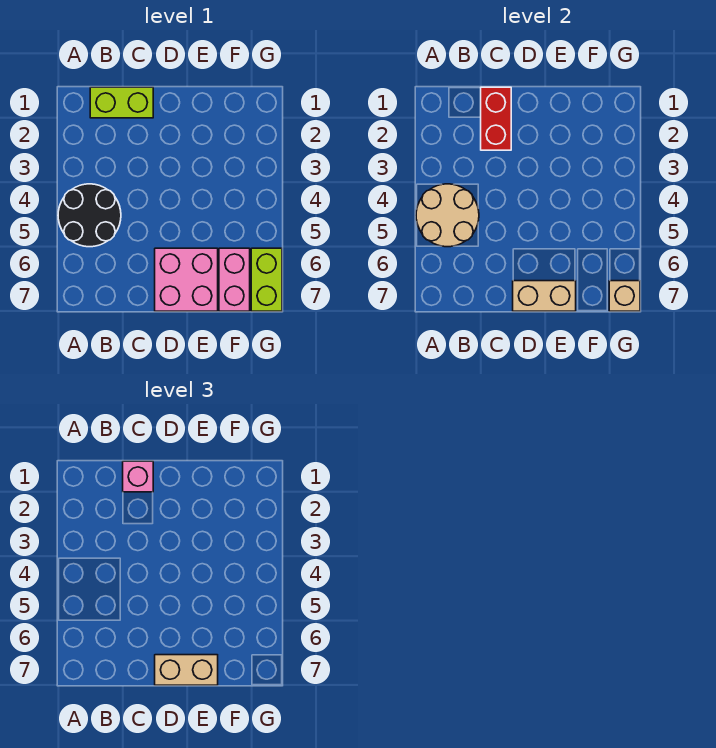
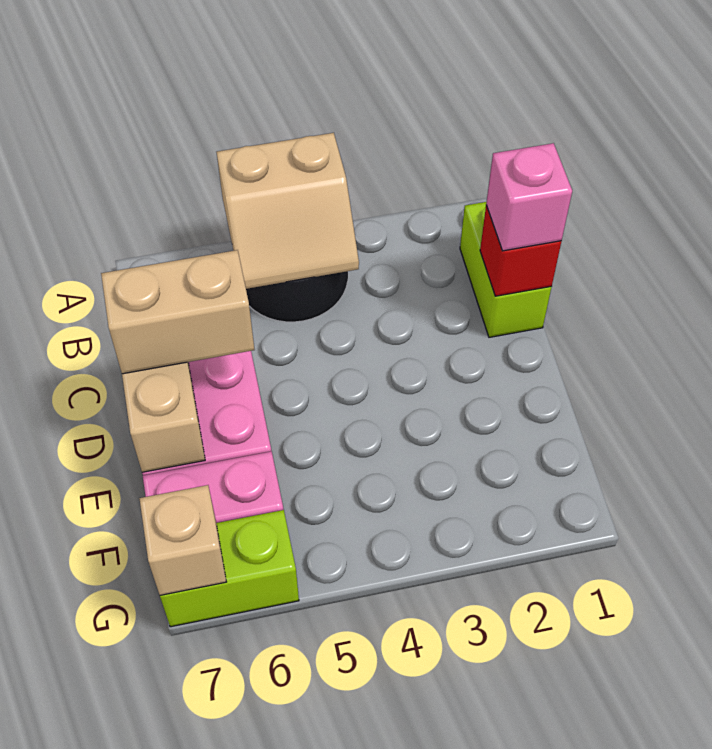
tan 2x2 round brick [416,184,479,247] -> tan 2x2 slope [216,133,359,289]
red 1x2 brick [481,87,511,150] -> red 1x1 brick [480,205,561,296]
tan 1x2 brick [155,655,218,685] -> tan 1x2 brick turned to [101,250,255,374]

